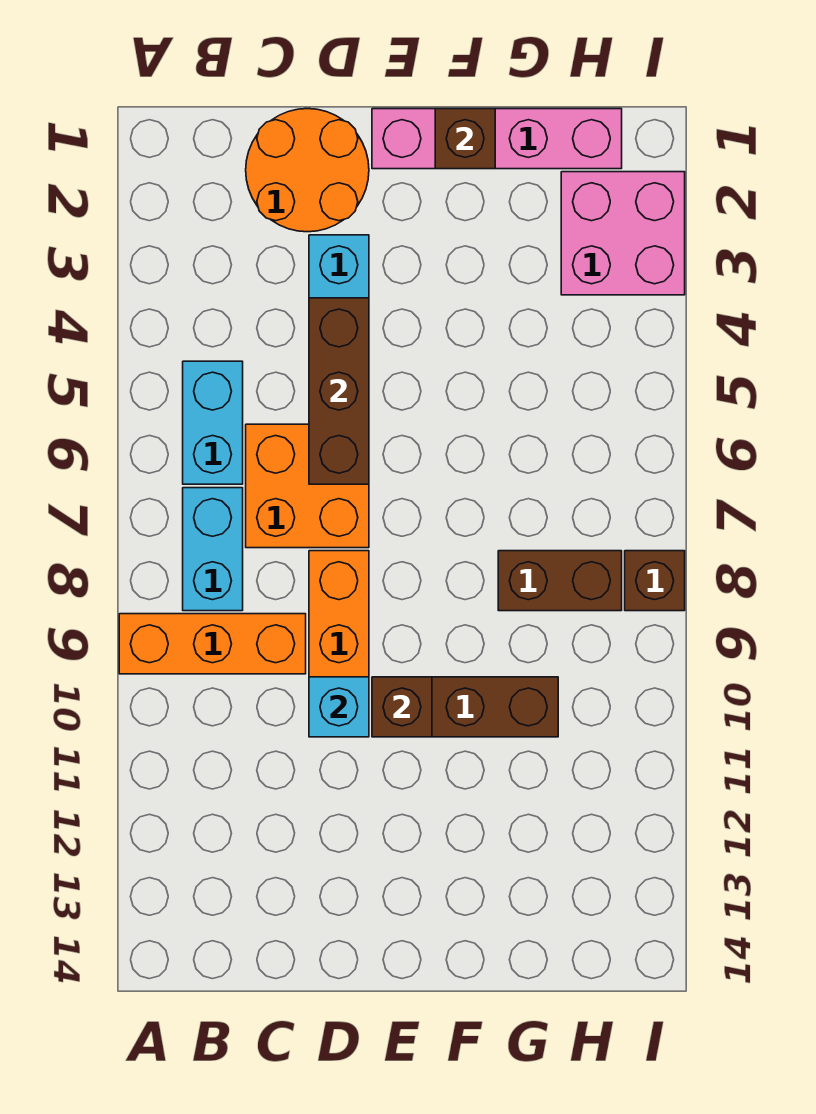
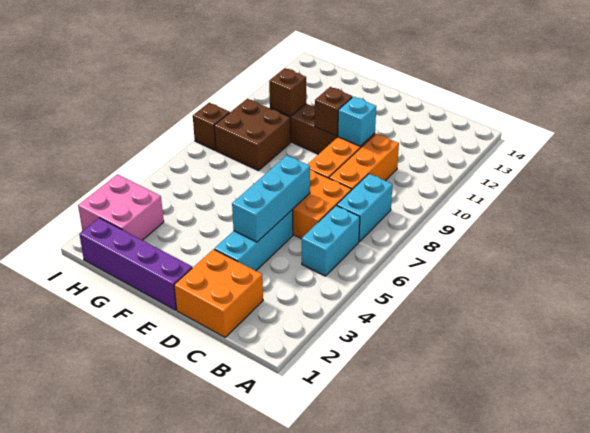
orange 1x3 brick [119,614,306,674] -> orange 1x3 brick turned to [329,134,399,190]
orange 2x2 round brick [246,109,369,232] -> orange 2x2 brick [174,249,263,337]
brown 1x3 brick [309,298,369,484] -> cyan 1x3 brick [232,155,310,242]
pink 1x4 brick [372,109,622,169] -> purple 1x4 brick [79,218,192,310]
brown 1x1 brick [435,109,495,169] -> brown 1x1 brick moved to [269,68,306,116]
brown 1x2 brick [498,551,622,611] -> brown 2x2 brick [214,99,291,171]

